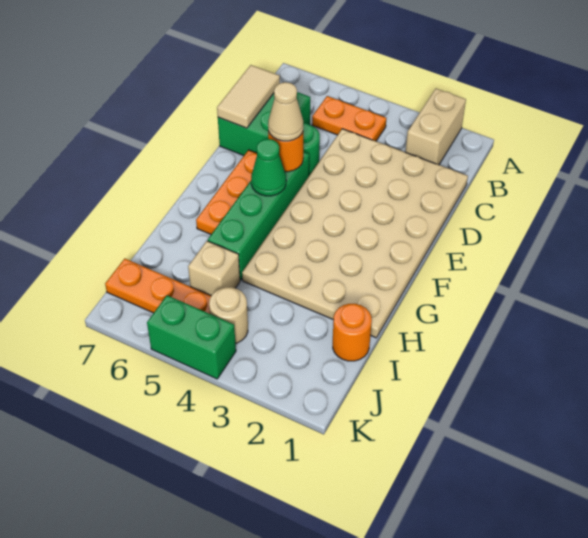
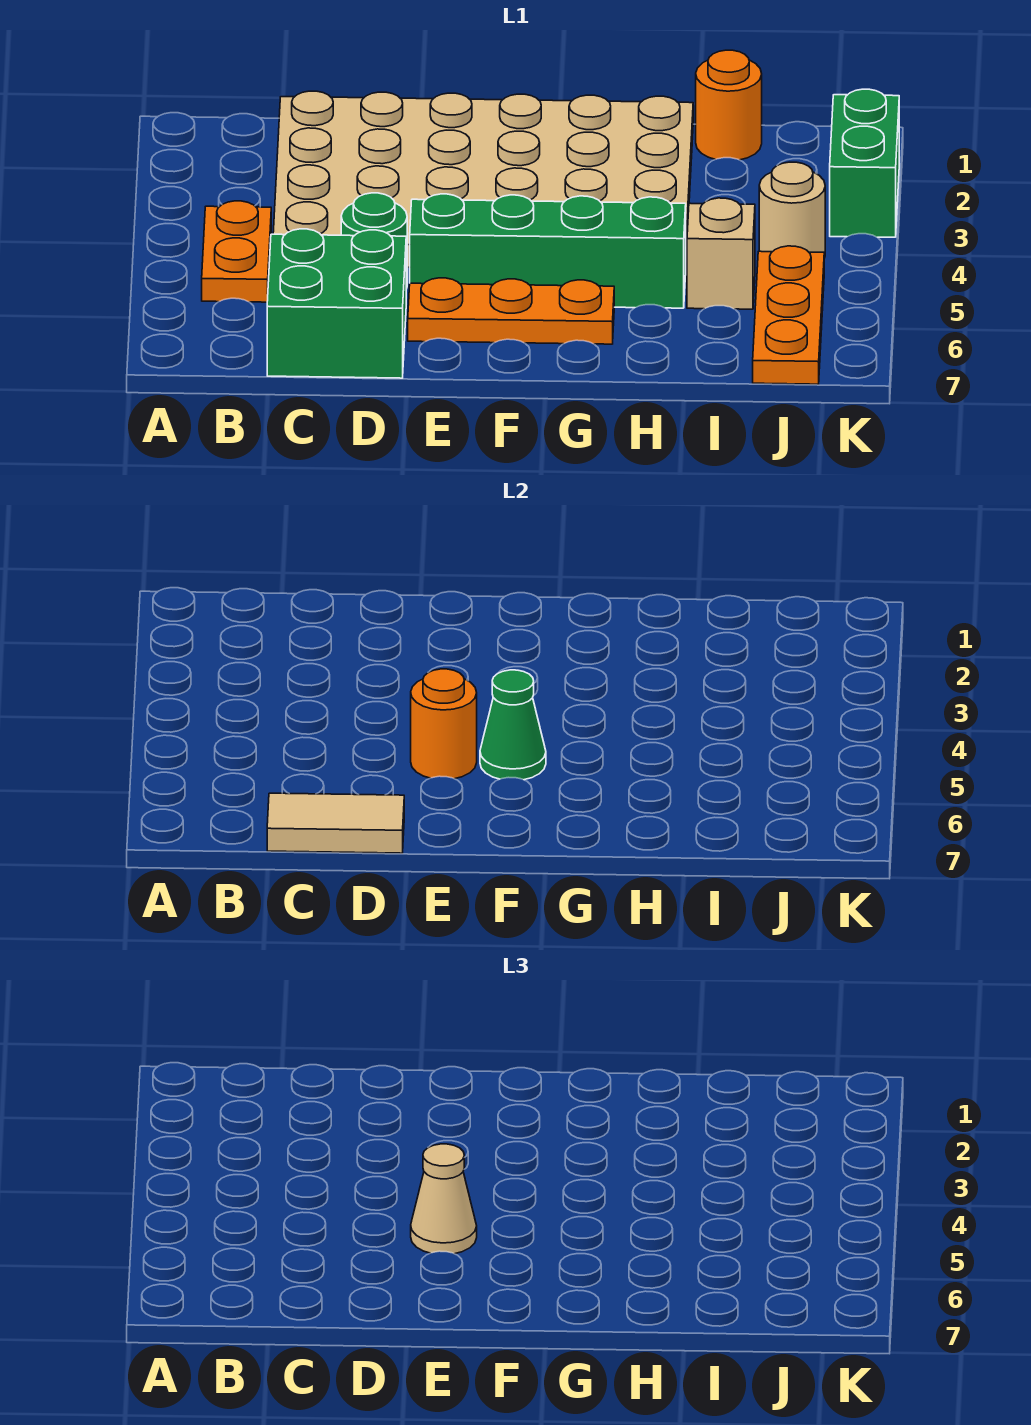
tan 1x2 brick [406,89,466,165] -> none
green 1x2 brick [147,295,236,379] -> green 1x2 brick moved to [830,89,899,237]

